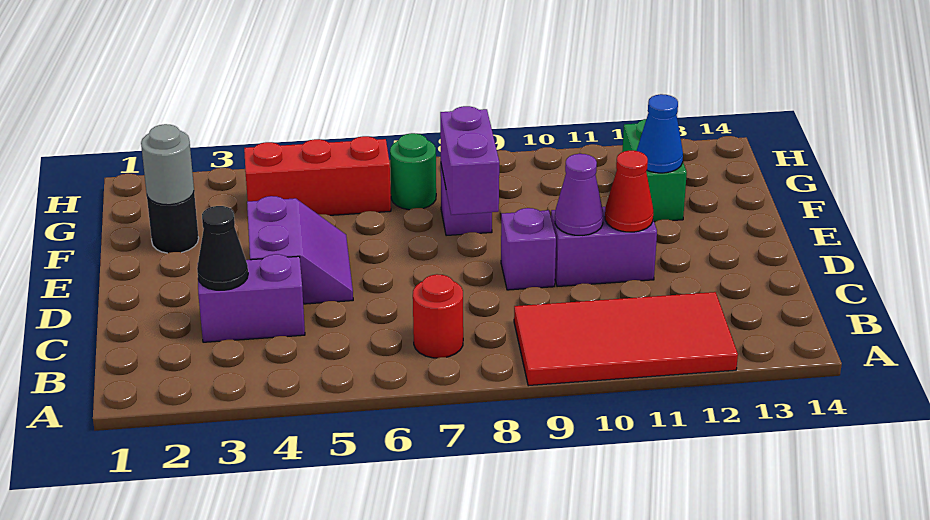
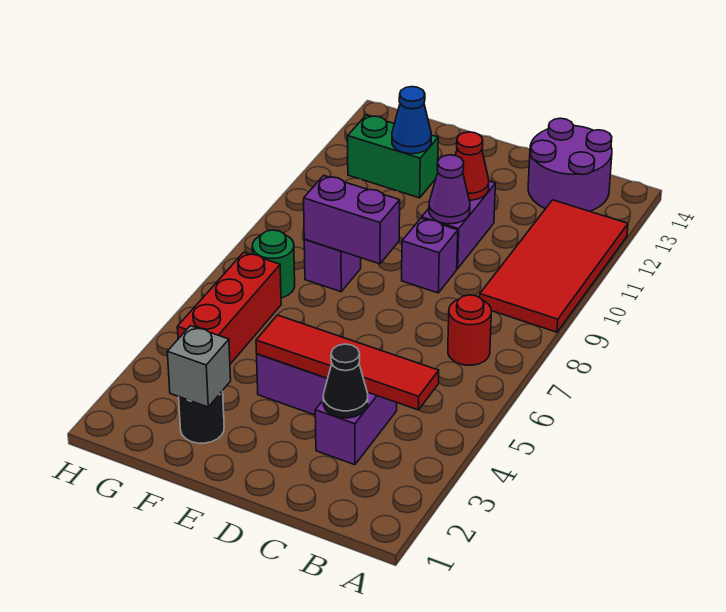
none -> red 1x4 tile [256,315,439,410]
none -> purple 2x2 round brick [528,118,612,211]
grey 1x1 round brick [141,124,194,205] -> grey 1x1 brick [167,326,231,407]

